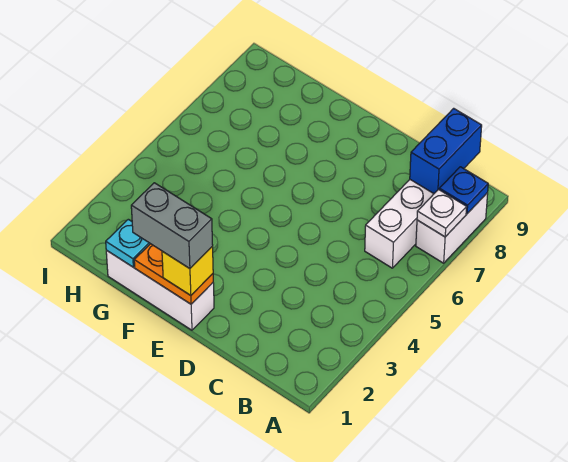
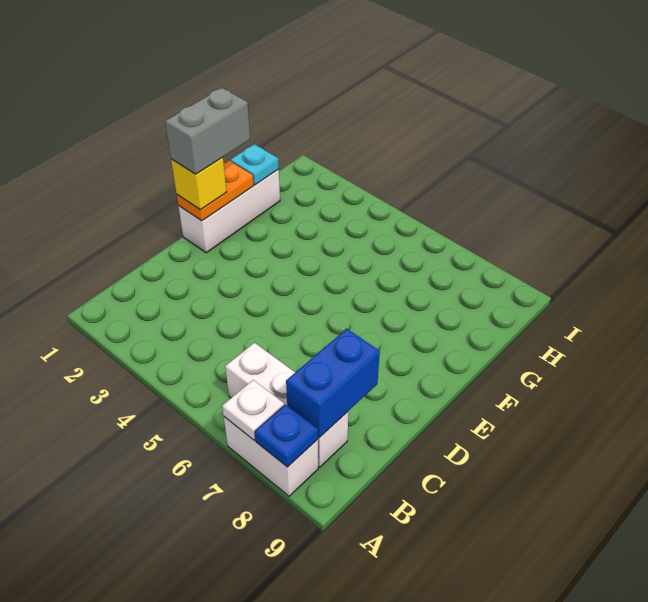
blue 1x2 brick [410,108,482,194] -> blue 1x2 brick turned to [286,329,380,437]

